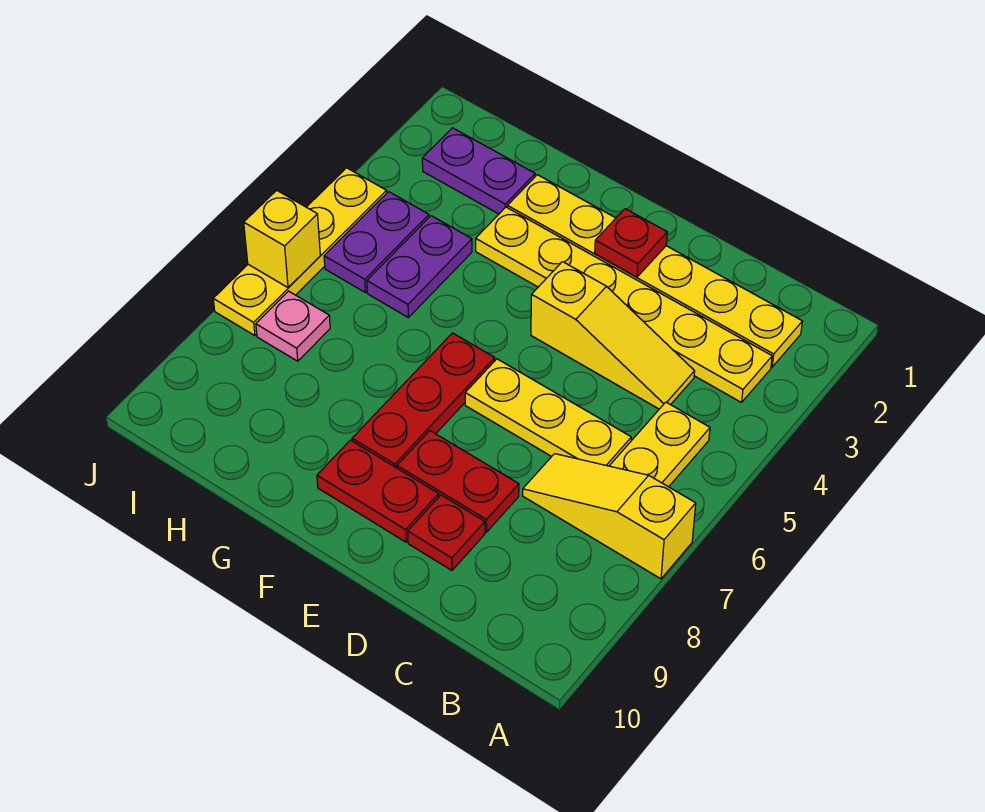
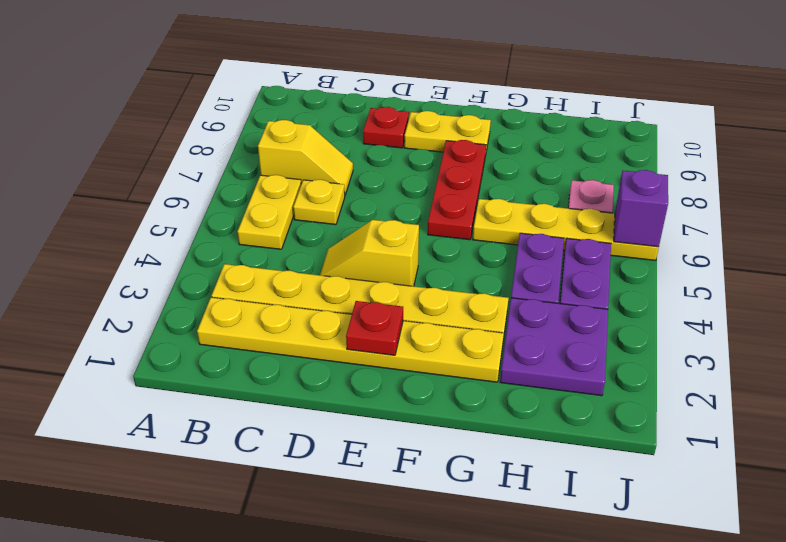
yellow 1x3 slope [523,454,696,579] -> yellow 1x2 slope [258,120,353,195]
yellow 1x3 slope [531,262,695,409] -> yellow 1x2 slope [320,220,419,286]
yellow 1x3 plate [465,359,631,466] -> yellow 1x1 plate [293,180,345,225]
red 1x2 plate [397,431,519,532] -> none
red 1x2 plate [317,440,439,542] -> yellow 1x2 plate [404,111,491,156]
purple 1x2 plate [422,128,535,214] -> purple 2x2 plate [500,298,608,396]
yellow 1x4 plate [213,168,387,336] -> yellow 1x4 plate turned to [473,199,659,260]
yellow 1x1 brick [244,190,320,287] -> purple 1x1 brick [614,170,668,247]

